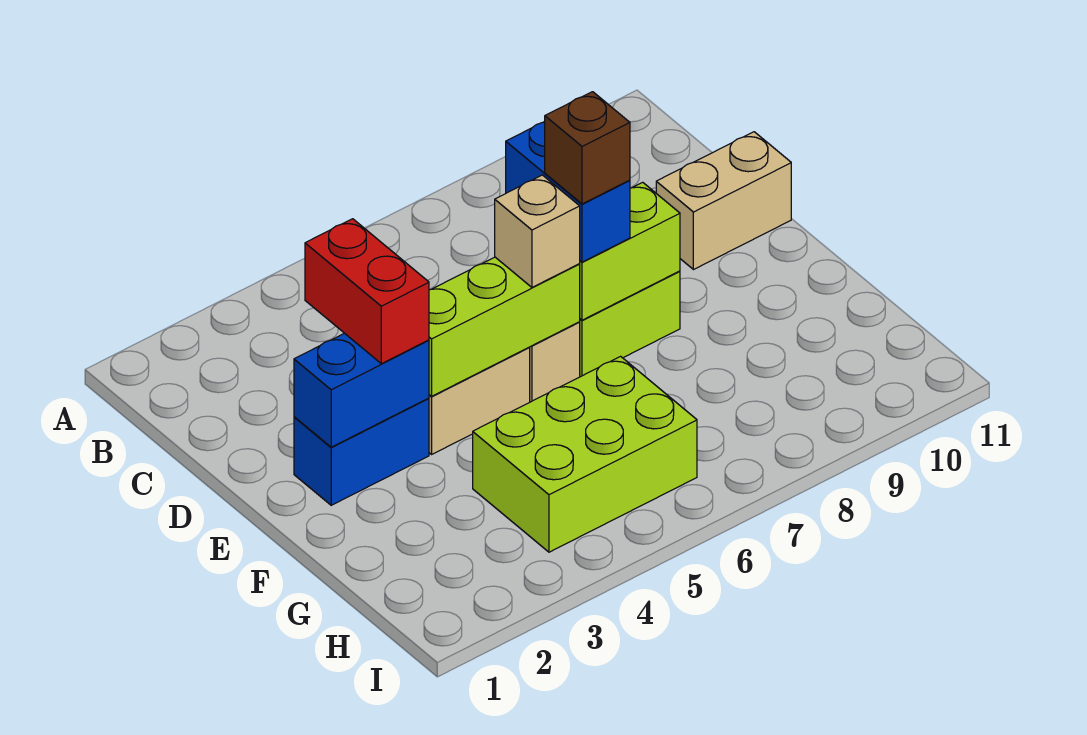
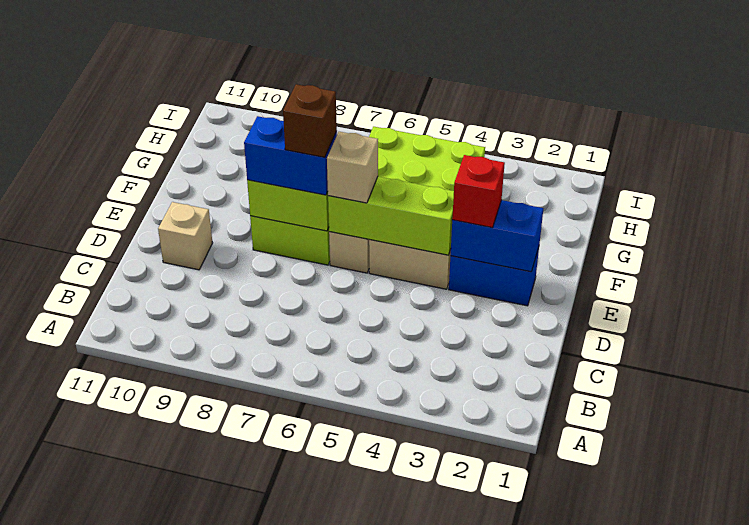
red 1x2 brick [305,219,429,364] -> red 1x1 brick [452,155,505,228]
blue 1x2 brick [506,122,630,262] -> blue 1x2 brick turned to [244,116,337,195]
tan 1x2 brick [656,132,791,270] -> tan 1x1 brick [158,202,212,270]

